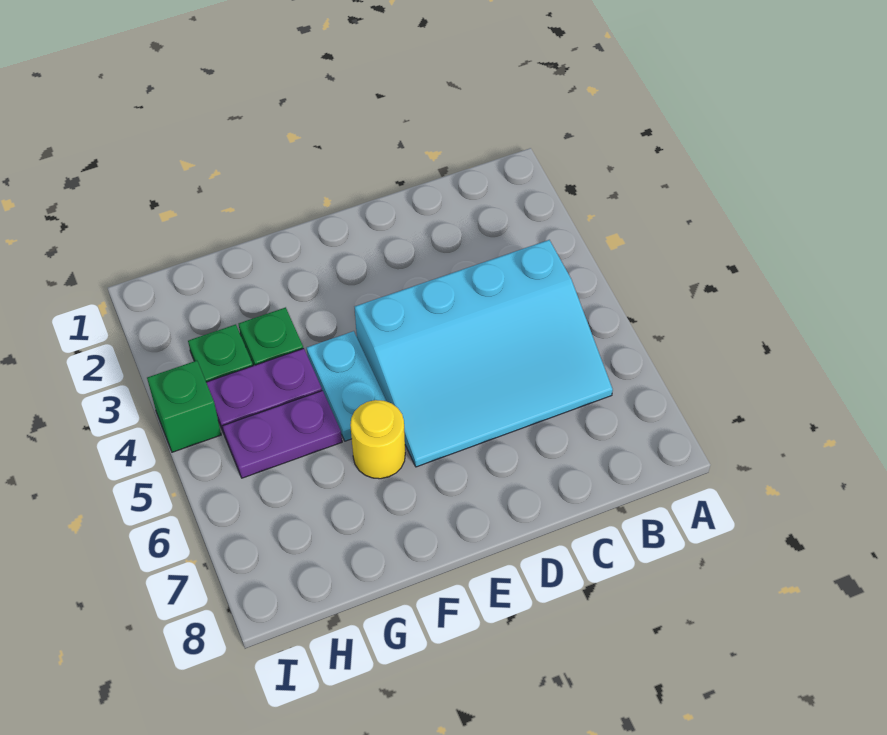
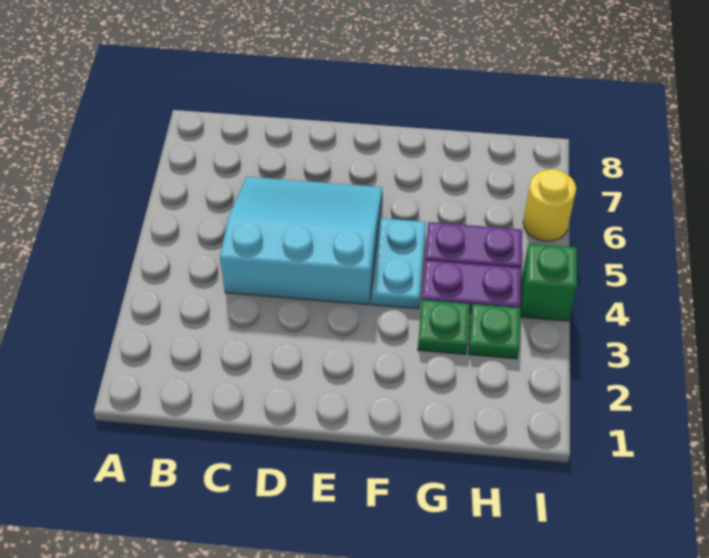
cyan 3x4 slope [354,240,613,467] -> cyan 3x3 slope [220,177,382,305]
yellow 1x1 round brick [350,400,405,479] -> yellow 1x1 round brick moved to [523,169,576,241]

